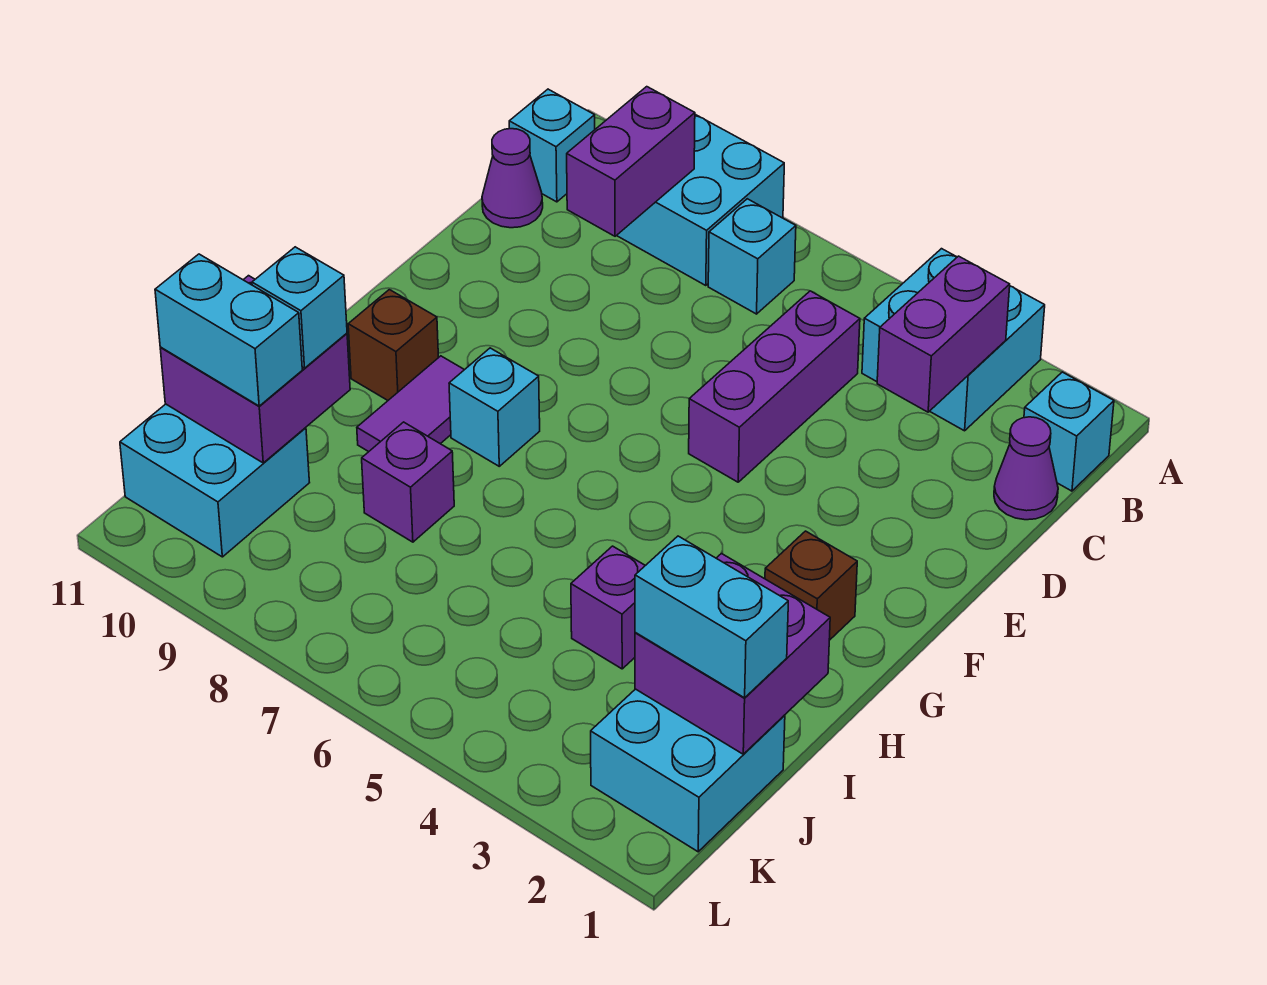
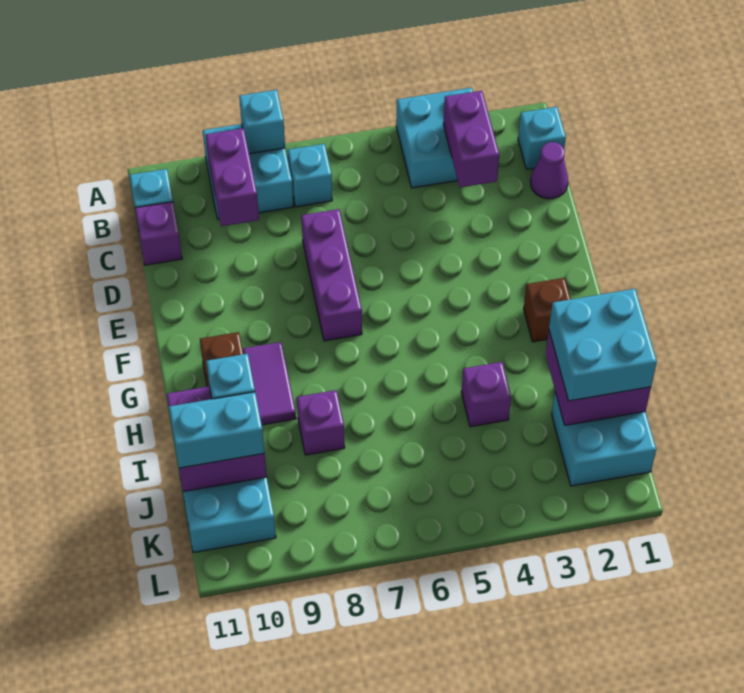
purple 1x3 brick [689,291,860,482] -> purple 1x3 brick moved to [301,209,362,341]
purple 1x1 cone [482,129,543,228] -> purple 1x1 brick [135,202,182,265]
cyan 1x1 brick [449,348,540,466] -> cyan 1x1 brick moved to [239,90,285,154]
cyan 1x2 brick [635,536,788,698] -> cyan 2x2 brick [549,289,657,401]

